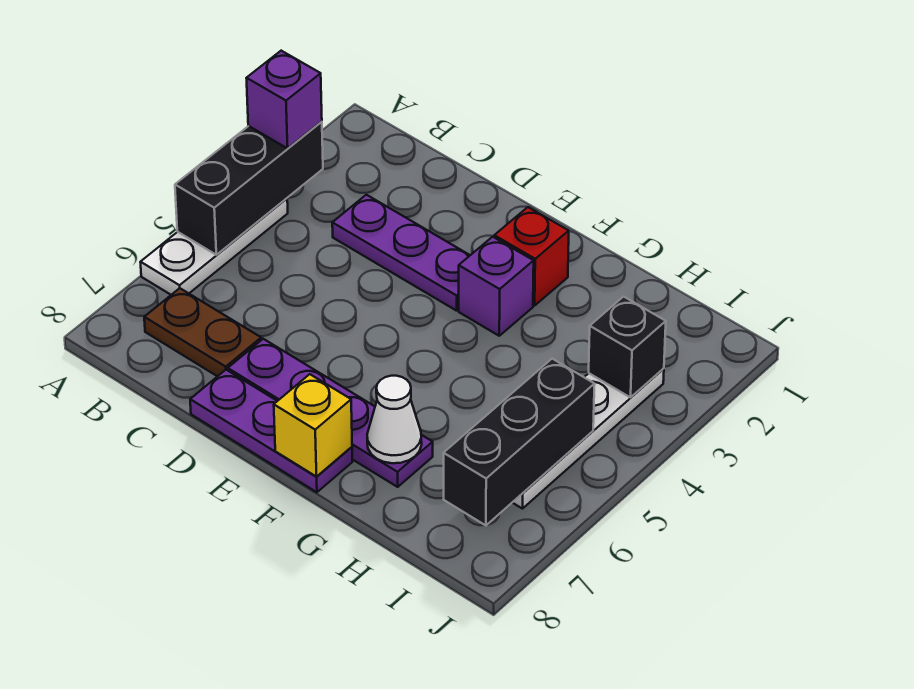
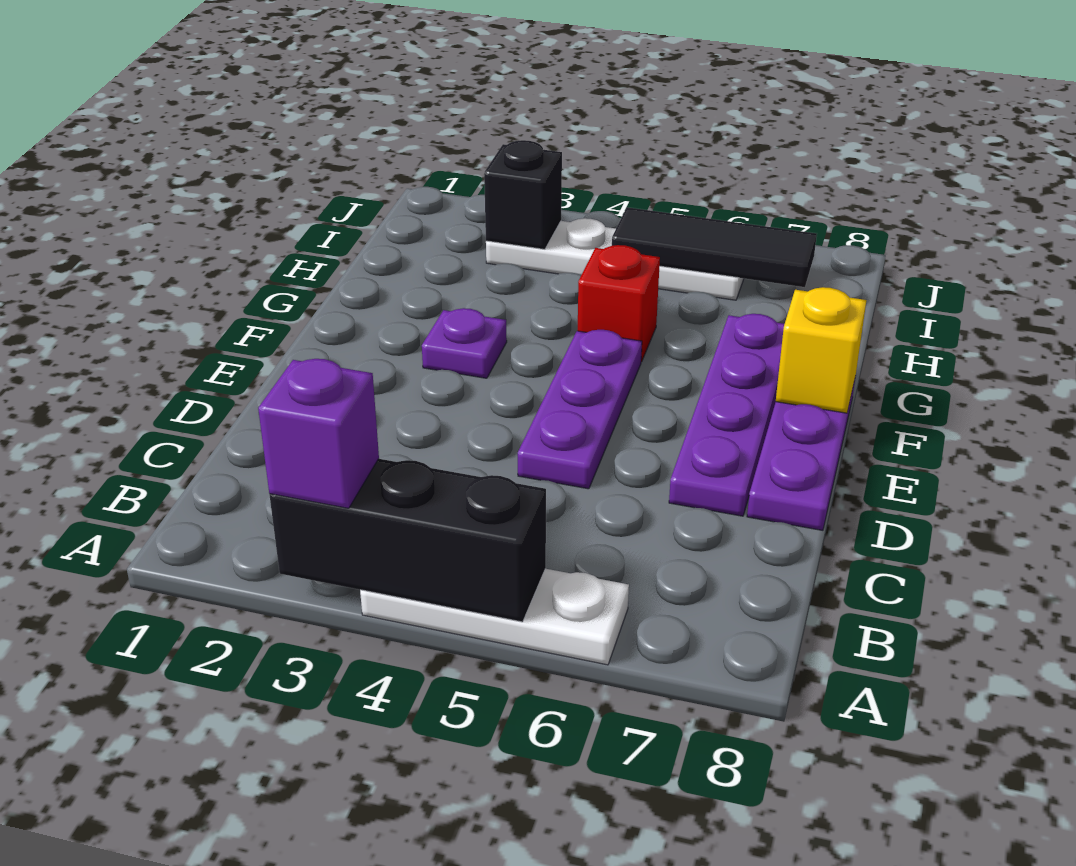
brown 1x2 plate [144,288,261,376] -> none
purple 1x3 plate [332,195,470,311] -> purple 1x3 plate moved to [518,330,642,489]
red 1x1 brick [494,207,569,306] -> red 1x1 brick moved to [578,245,660,362]
purple 1x1 brick [459,237,534,336] -> purple 1x1 plate [422,308,507,378]
white 1x1 cone [367,376,422,463] -> none
black 1x3 brick [444,359,595,525] -> black 1x3 tile [612,207,817,287]

